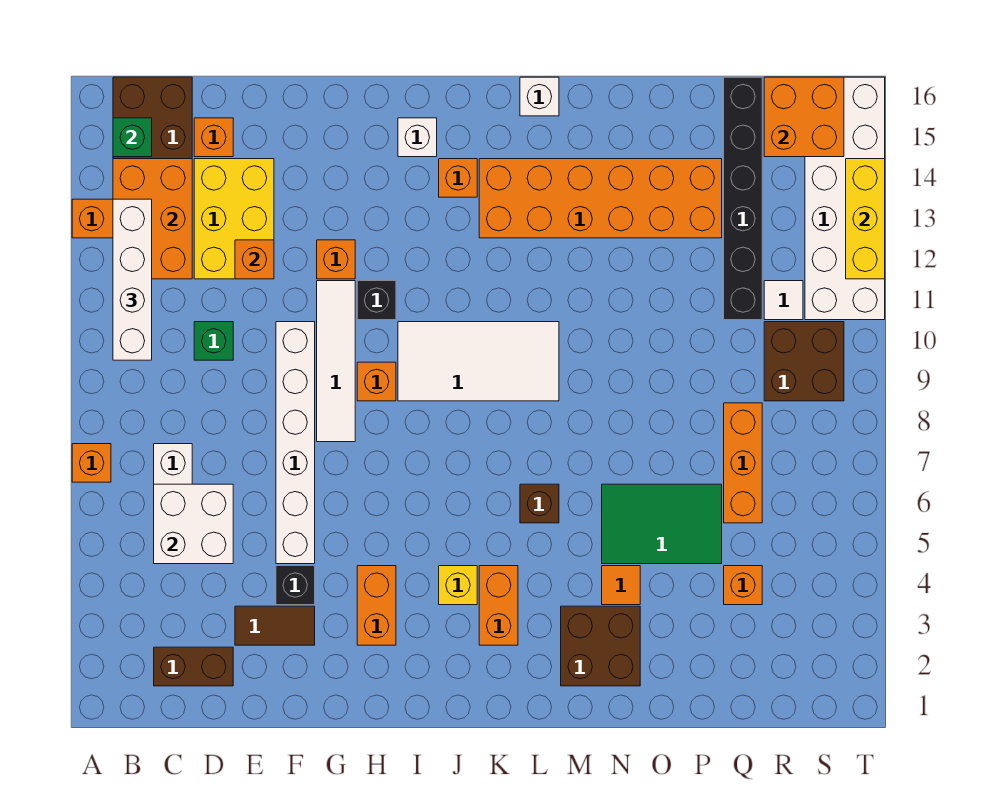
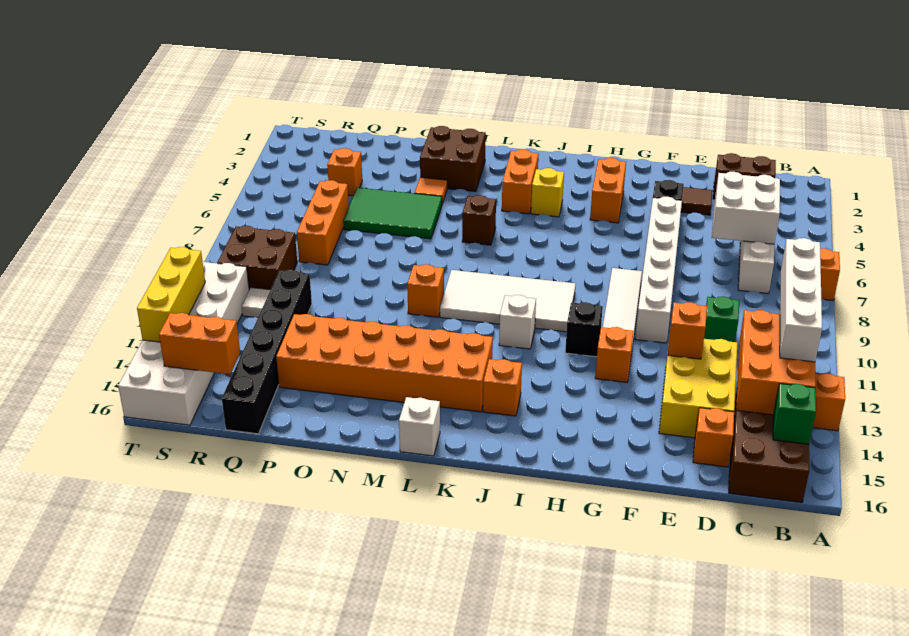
orange 1x1 brick [357,362,396,401] -> orange 1x1 brick moved to [407,264,444,317]
white 1x1 brick [398,118,437,157] -> white 1x1 brick moved to [499,295,536,349]
orange 2x2 brick [764,77,844,157] -> orange 1x2 brick [159,313,240,374]

